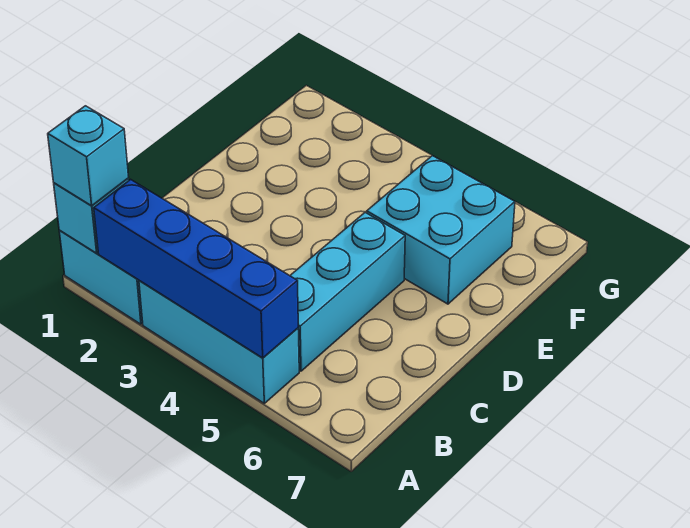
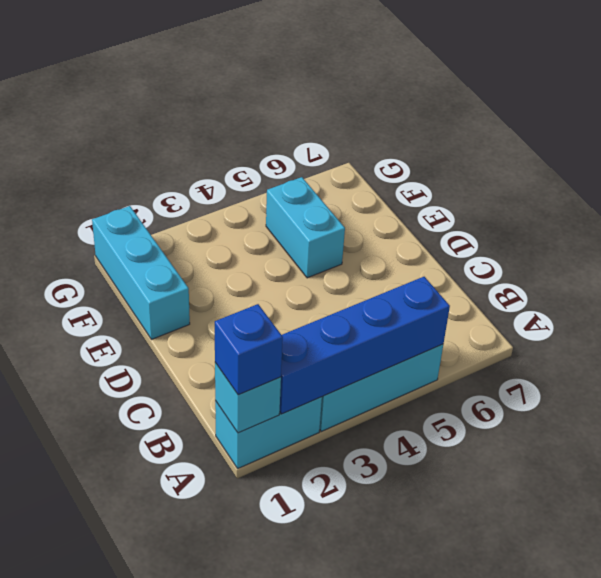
cyan 1x1 brick [48,106,129,206] -> blue 1x1 brick [215,304,283,395]
cyan 1x3 brick [290,213,405,371] -> cyan 1x3 brick moved to [92,206,190,340]
cyan 2x2 brick [367,156,515,304] -> cyan 1x2 brick [266,177,345,278]

